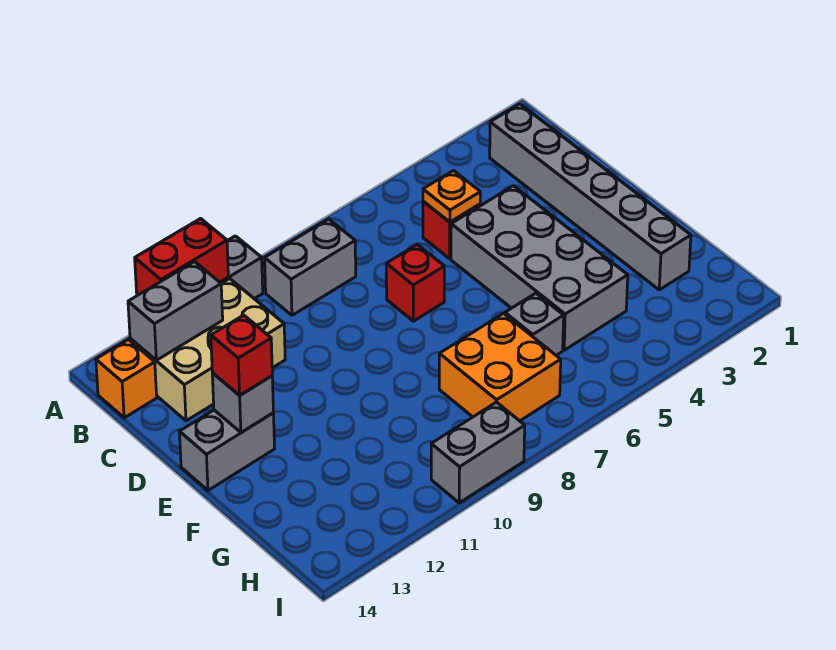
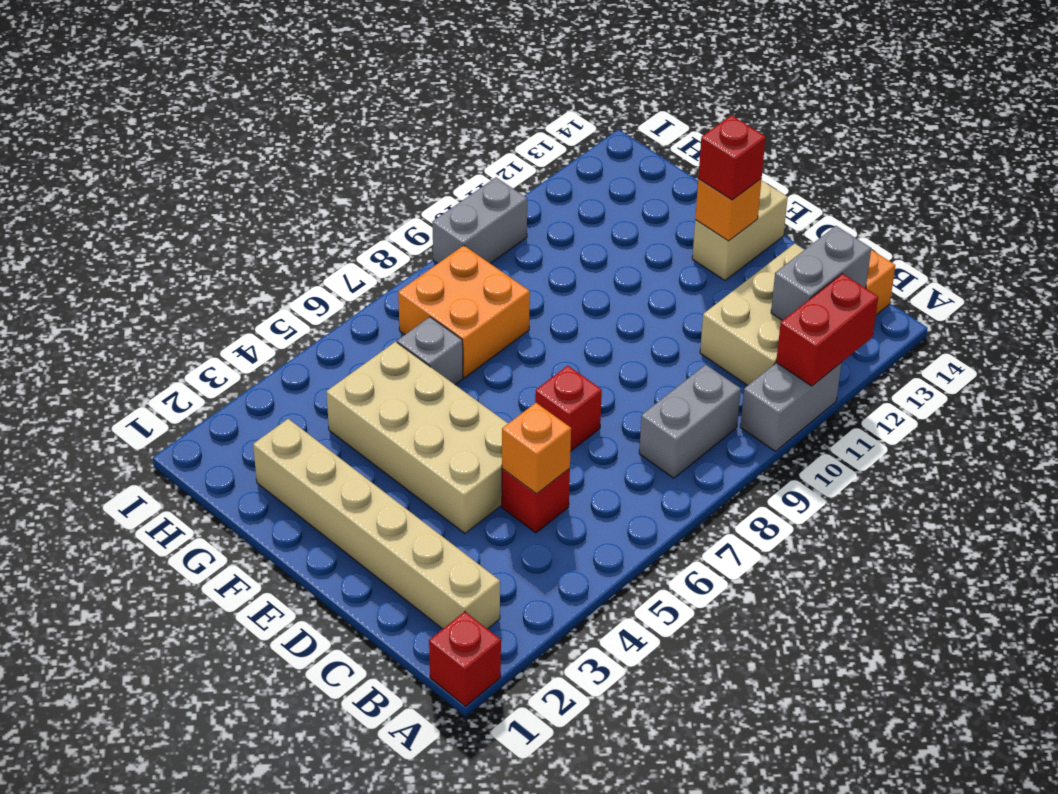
none -> red 1x1 brick [429,612,501,706]
grey 1x6 brick [490,104,691,290] -> tan 1x6 brick [253,419,500,629]
orange 1x1 plate [423,171,480,222] -> orange 1x1 brick [502,403,571,494]
grey 2x4 brick [451,186,628,350] -> tan 2x4 brick [326,342,508,533]
grey 1x2 brick [179,410,275,490] -> tan 1x2 brick [692,180,788,280]
grey 1x1 brick [212,373,273,432] -> orange 1x1 brick [695,179,761,241]

